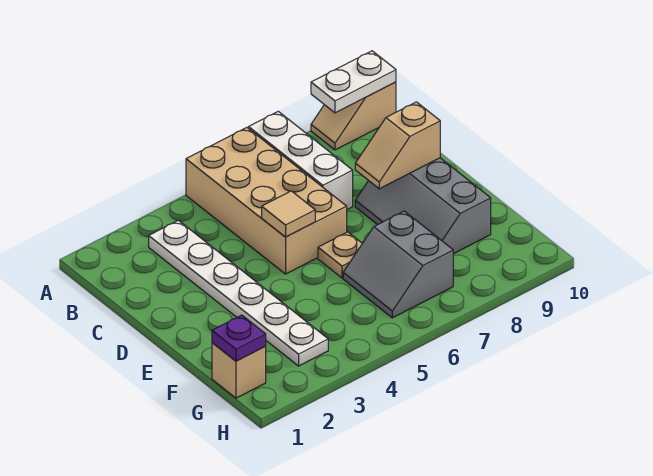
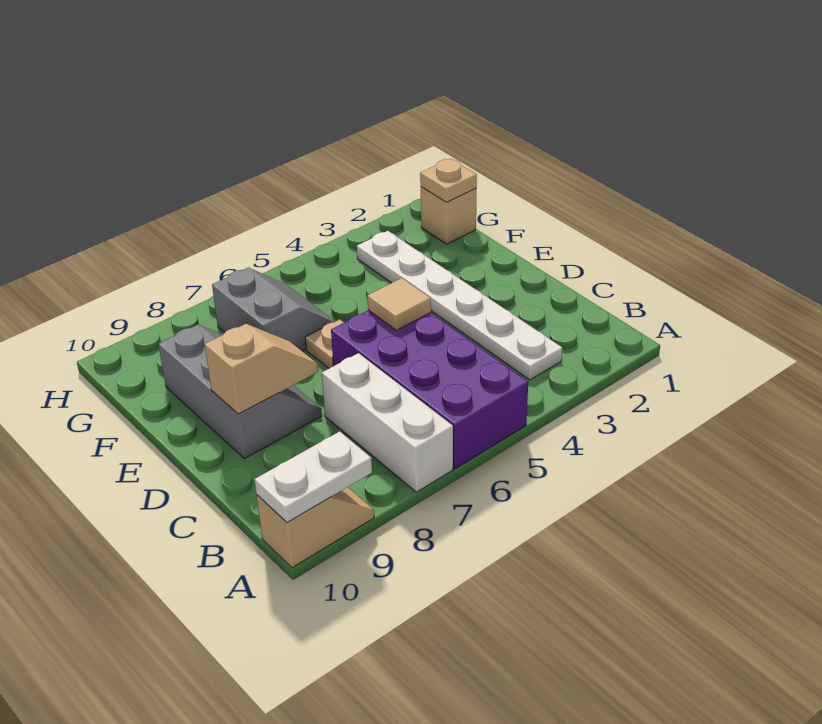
tan 2x4 brick [186,128,347,274] -> purple 2x4 brick [331,310,528,469]
purple 1x1 plate [212,315,266,361] -> tan 1x1 plate [420,159,477,202]

